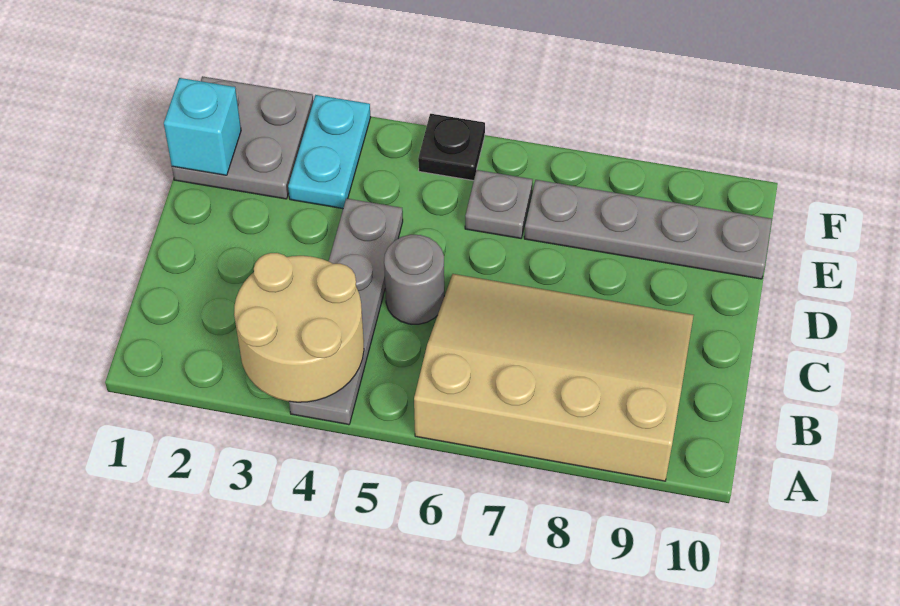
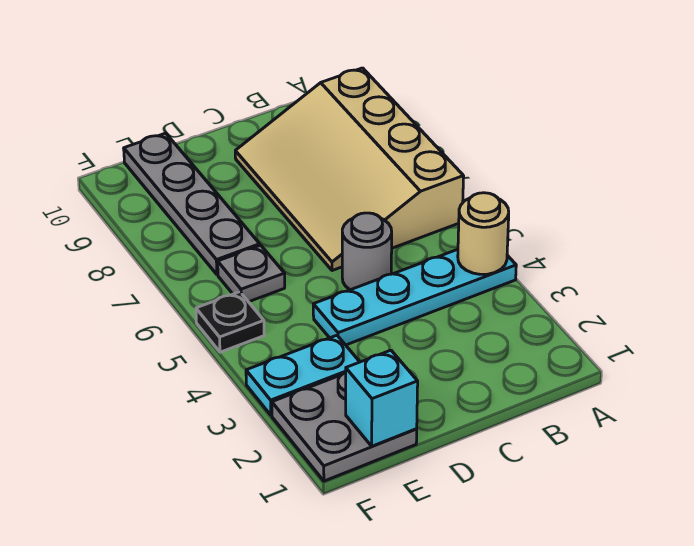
tan 2x2 round brick [234,253,364,402] -> tan 1x1 round brick [458,193,509,274]
grey 1x4 plate [289,198,403,425] -> cyan 1x4 plate [313,249,516,345]

